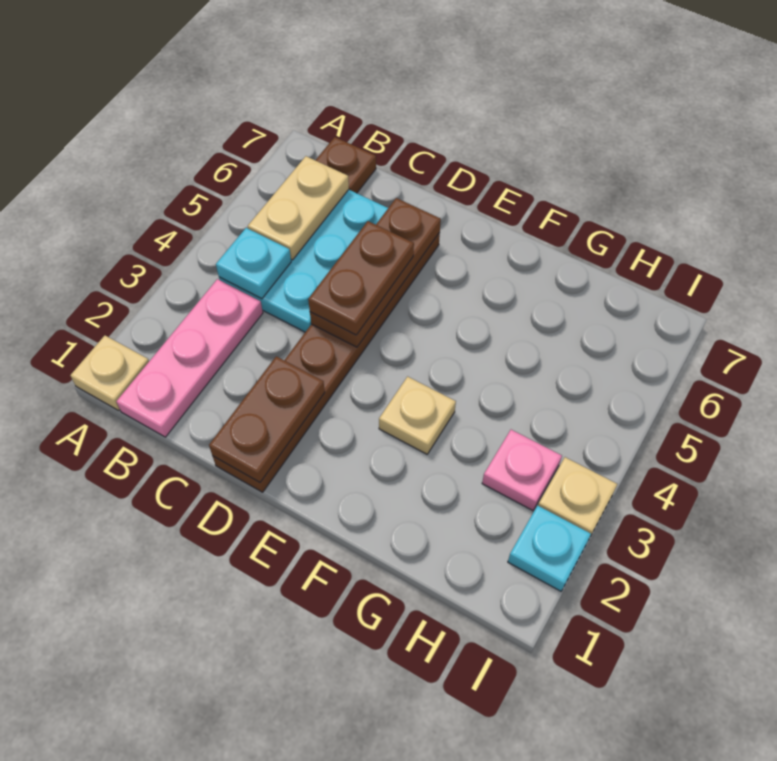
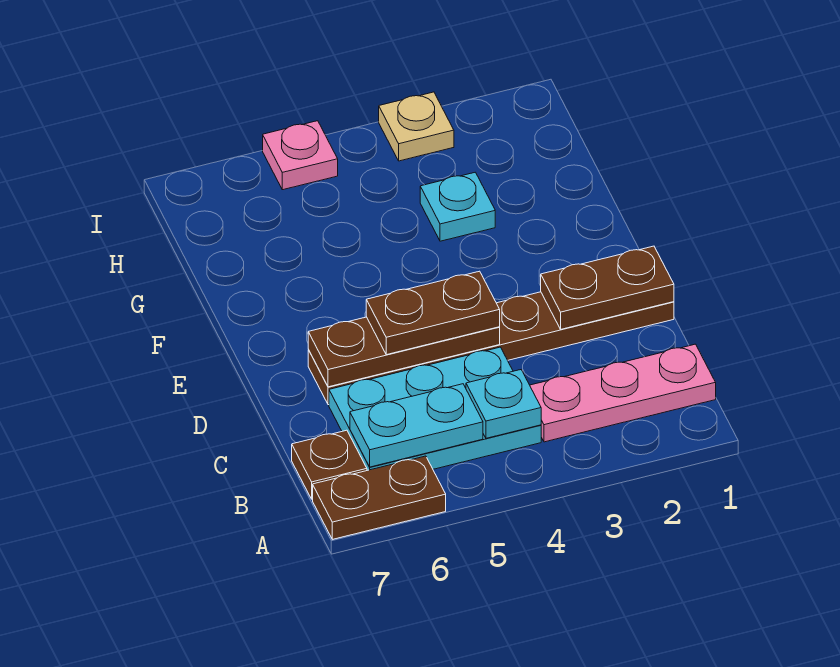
tan 1x1 plate [70,336,149,410] -> none
none -> brown 1x2 plate [313,456,446,539]
tan 1x2 plate [248,156,349,260] -> cyan 1x2 plate [350,384,483,467]
tan 1x1 plate [379,377,456,454] -> none
pink 1x1 plate [482,430,562,511] -> pink 1x1 plate moved to [263,121,338,190]
cyan 1x1 plate [508,506,591,591] -> cyan 1x1 plate moved to [420,172,495,241]

